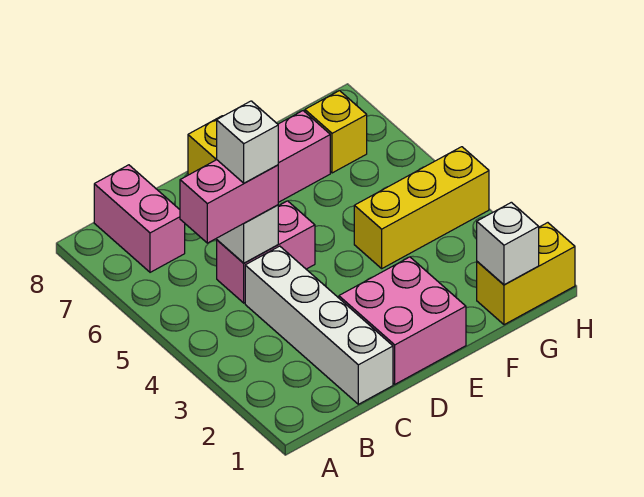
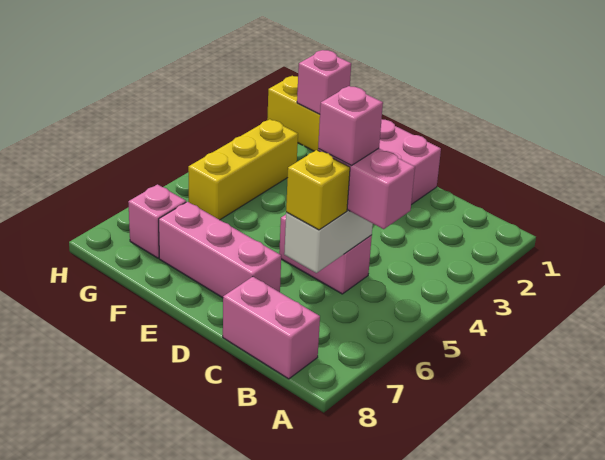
pink 1x2 brick [94,165,185,272] -> pink 1x2 brick turned to [223,277,320,379]
white 1x4 brick [245,246,393,404] -> none
white 1x1 brick [217,101,278,183] -> pink 1x1 brick [318,86,383,165]
yellow 1x3 brick [354,147,489,268] -> yellow 1x3 brick turned to [188,119,298,220]
white 1x1 brick [477,202,539,285] -> pink 1x1 brick [297,50,351,114]
yellow 1x1 brick [305,91,367,173] -> pink 1x1 brick [128,184,186,258]

